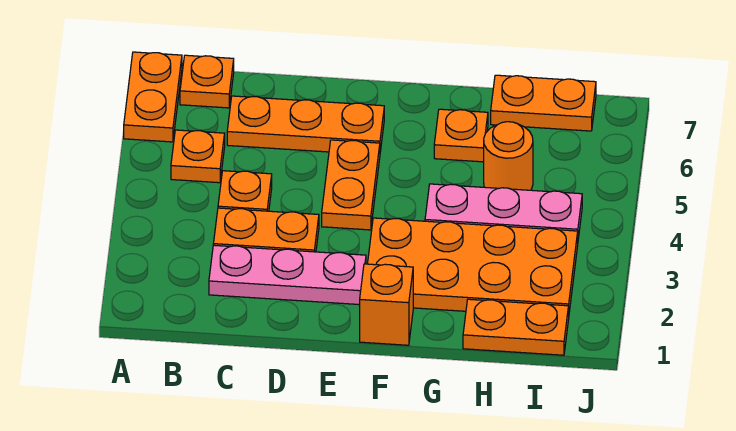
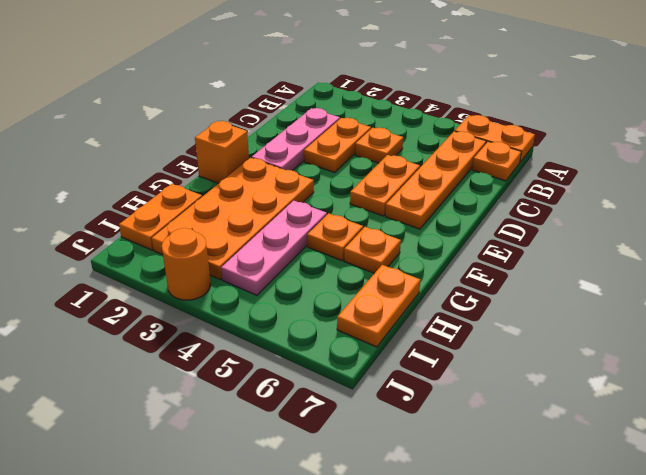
orange 1x1 plate [171,130,225,183] -> orange 1x1 plate moved to [307,213,363,260]
orange 1x3 plate [227,96,384,152] -> orange 1x4 plate [385,131,486,229]
orange 1x2 plate [322,140,380,230] -> orange 1x2 plate turned to [350,155,420,216]
orange 1x1 round brick [484,122,533,190] -> orange 1x1 round brick moved to [162,228,211,300]

